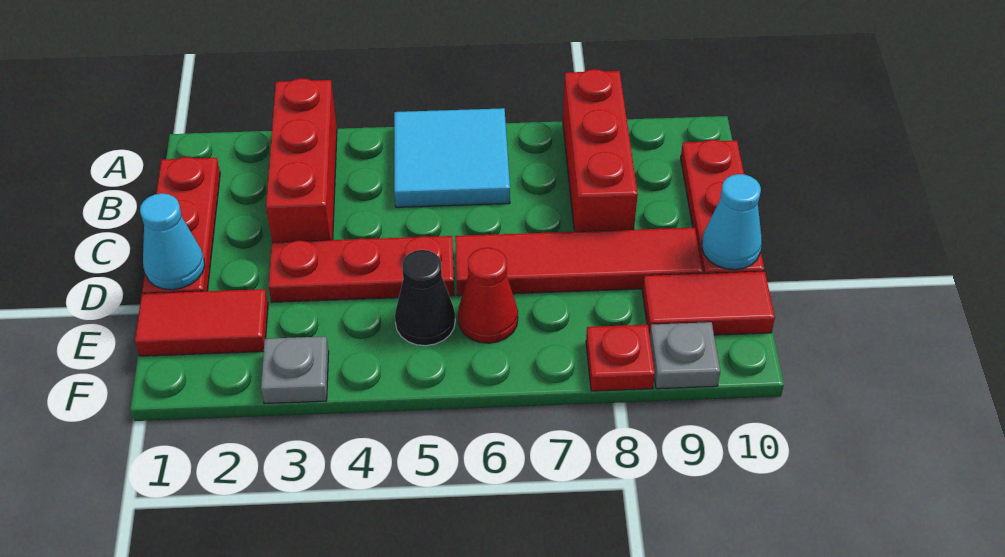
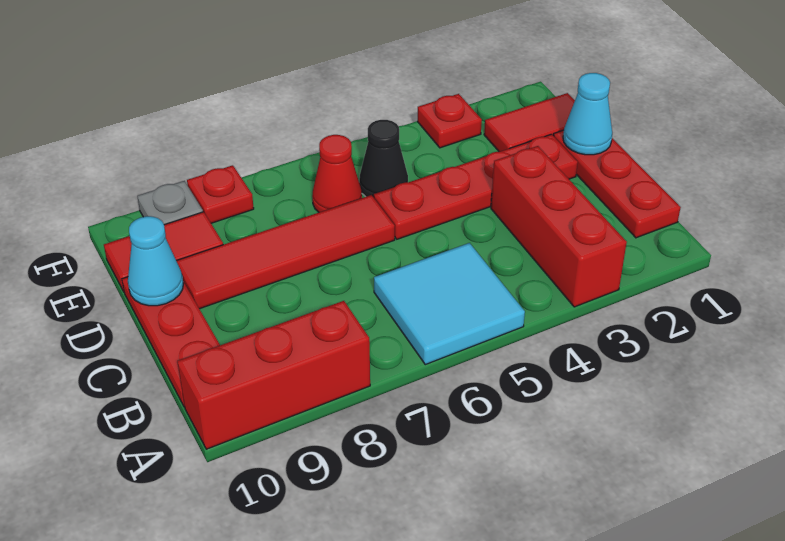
red 1x3 brick [563,69,638,232] -> red 1x3 brick turned to [177,301,370,449]
red 1x3 plate [268,236,454,302] -> red 1x4 plate [374,134,578,239]
grey 1x1 plate [261,336,329,404] -> red 1x1 plate [418,94,482,148]

